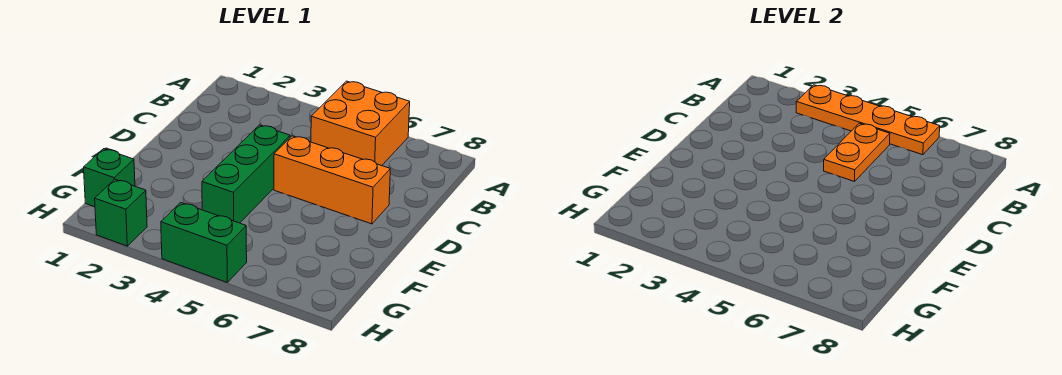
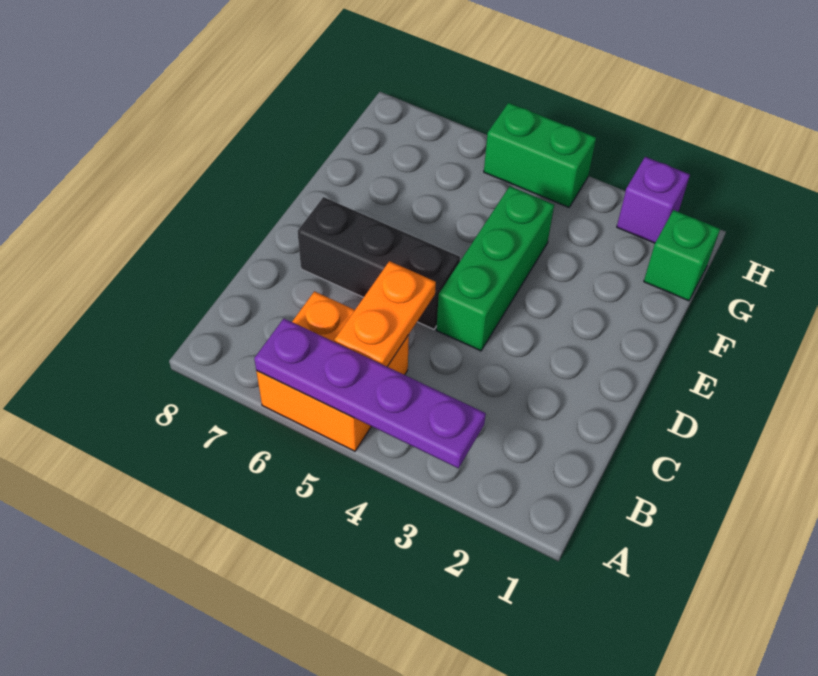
orange 1x4 plate [796,85,940,155] -> purple 1x4 plate [254,319,486,468]
orange 1x3 brick [274,136,390,224] -> black 1x3 brick [297,197,460,329]
green 1x1 brick [95,179,147,246] -> purple 1x1 brick [617,157,690,243]

